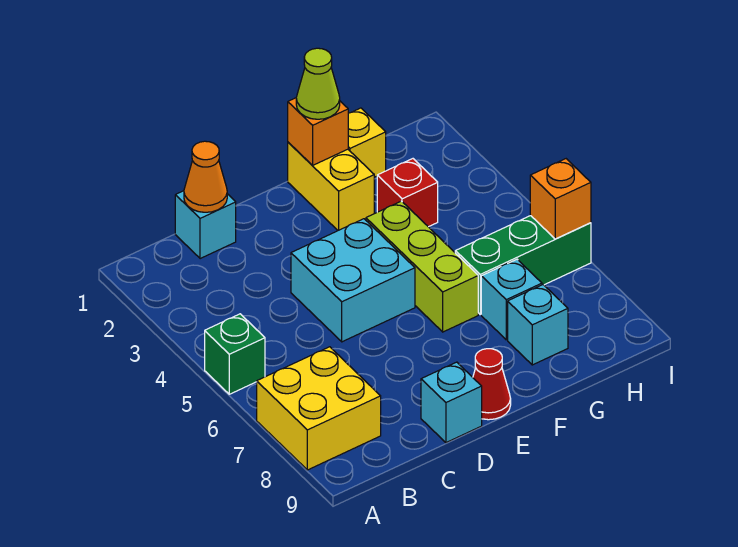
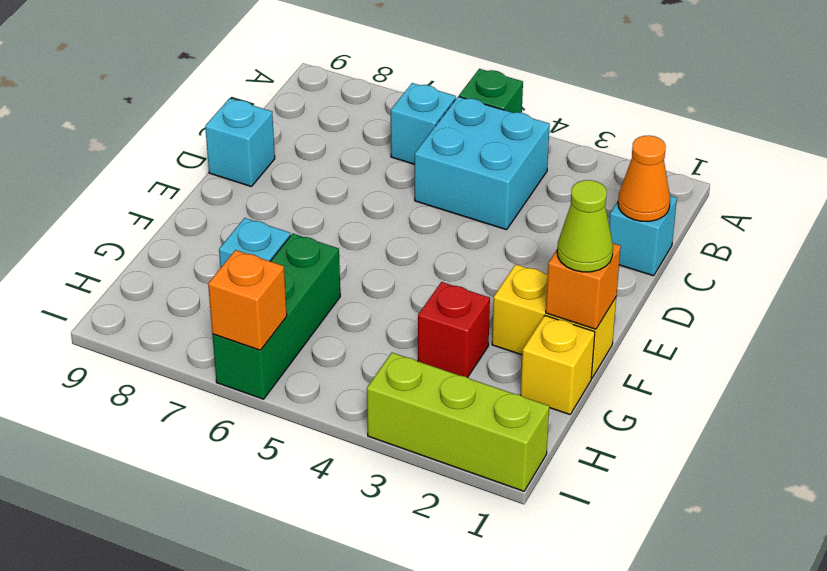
yellow 2x2 brick [257,347,381,470] -> none
cyan 2x2 brick [291,219,415,342] -> cyan 2x2 brick moved to [415,97,550,230]
red 1x1 cone [473,349,511,420] -> none
lime 1x3 brick [366,201,478,332] -> lime 1x3 brick moved to [367,353,549,491]
cyan 1x1 brick [508,285,568,365] -> cyan 1x1 brick moved to [391,83,456,164]

